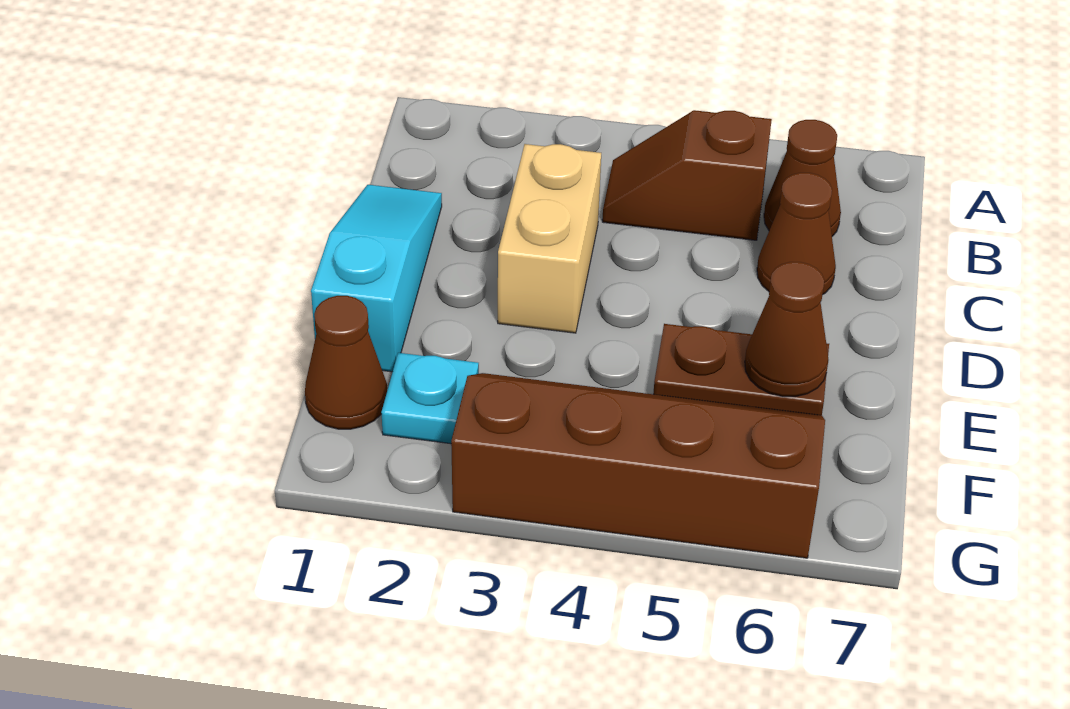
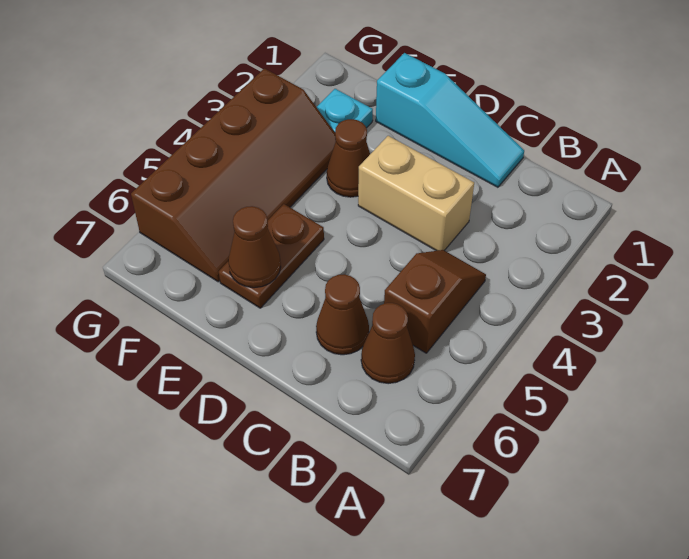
brown 1x1 cone [305,296,387,429] -> brown 1x1 cone moved to [327,119,370,197]

